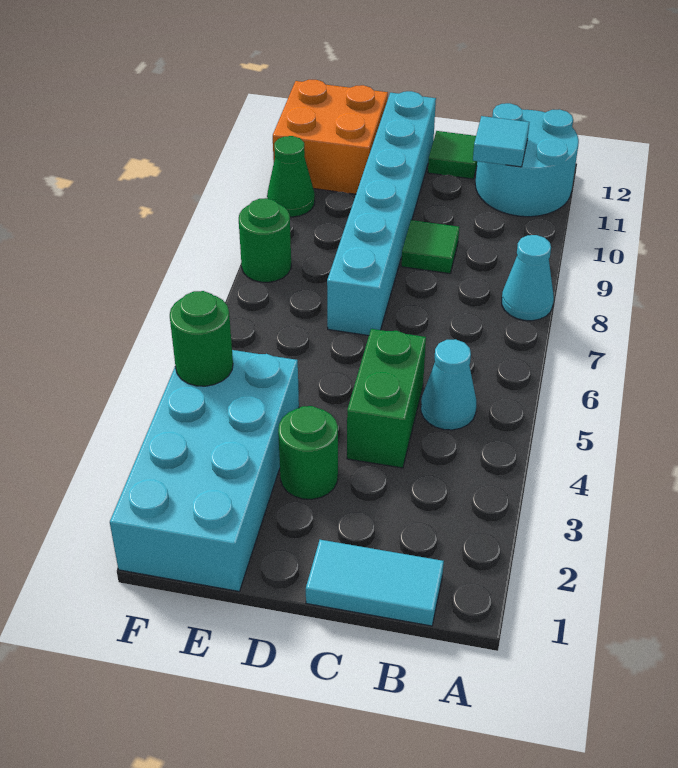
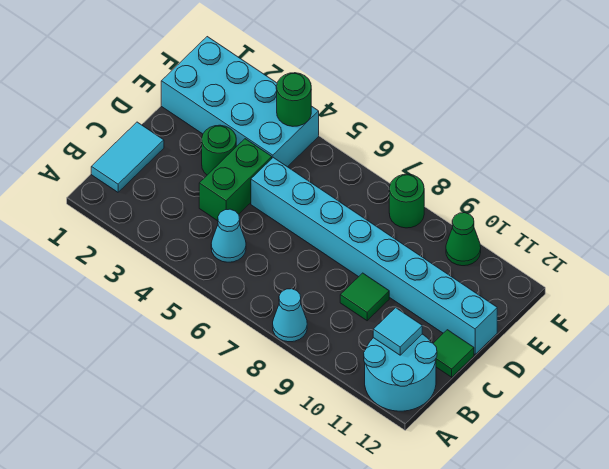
green 1x2 brick [347,329,426,468] -> green 1x2 brick turned to [199,139,272,221]
cyan 1x6 brick [327,91,436,336] -> cyan 1x8 brick [251,158,497,354]
orange 2x2 brick [273,80,388,194] -> none

